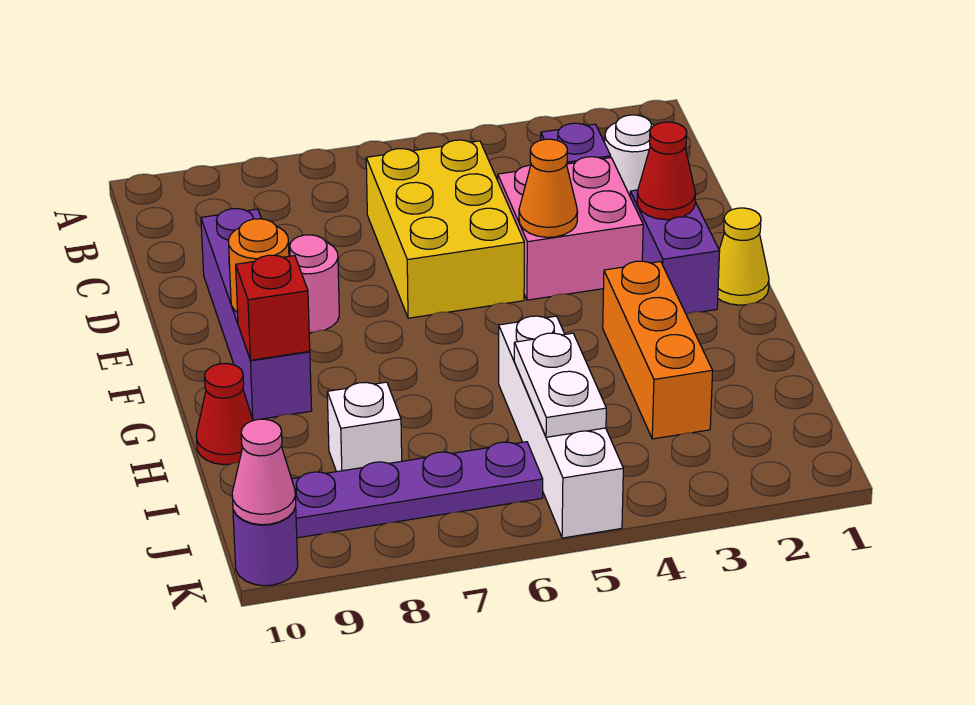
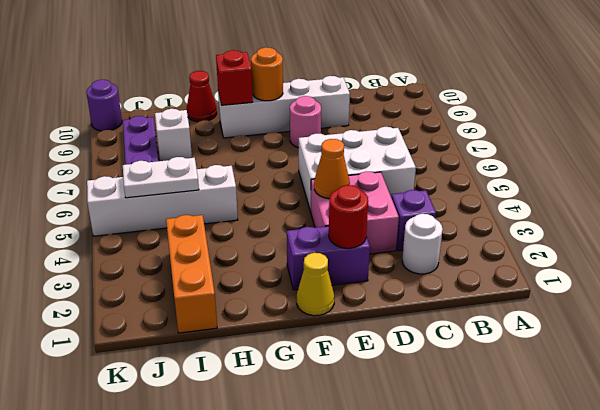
yellow 2x3 brick [366,140,524,318] -> white 2x3 brick [299,127,416,212]
purple 1x4 brick [201,209,312,420] -> white 1x4 brick [218,76,350,138]
red 1x1 cone [637,122,696,220] -> red 1x1 round brick [329,185,368,248]
orange 1x3 brick [603,261,713,439] -> orange 1x3 brick turned to [166,215,217,333]
pink 1x1 cone [232,419,296,525] -> none

